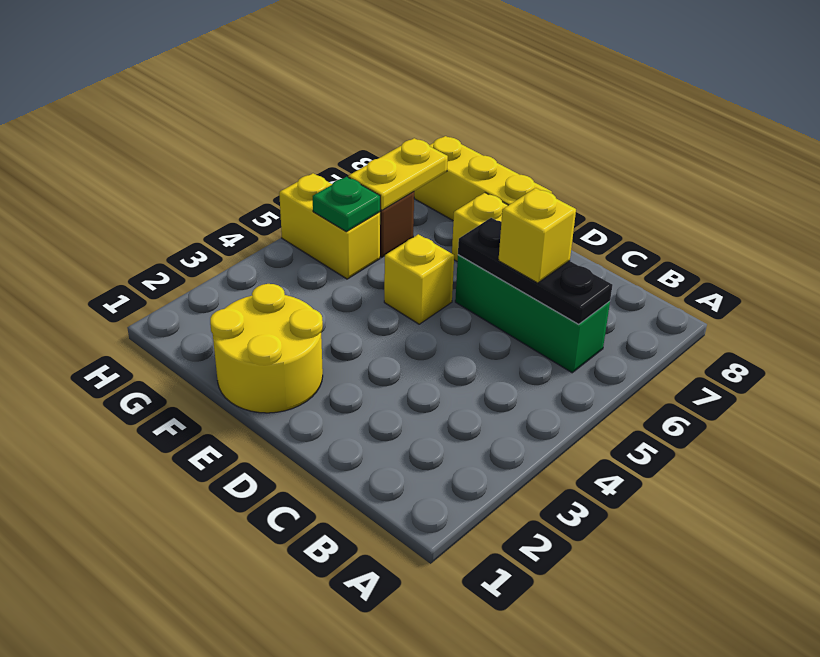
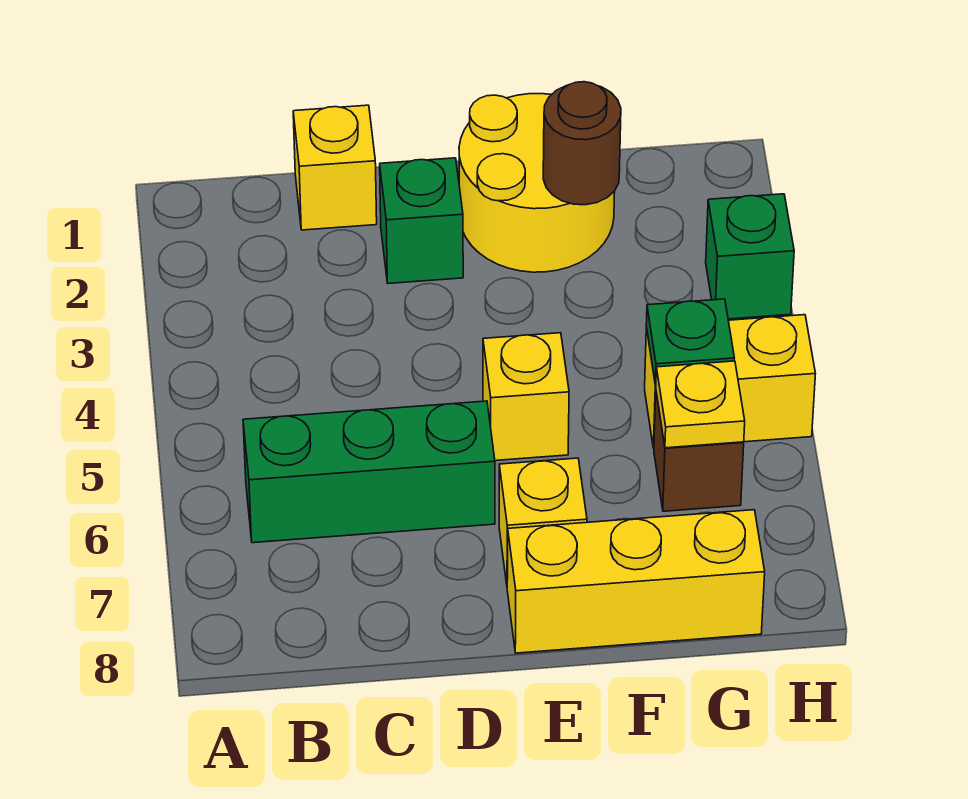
black 1x3 plate [458,218,613,324] -> none
yellow 1x1 brick [498,188,576,283] -> yellow 1x1 brick moved to [293,105,377,230]
none -> green 1x1 brick [380,158,463,284]
none -> brown 1x1 round brick [543,82,621,205]
yellow 1x2 plate [348,138,448,210] -> yellow 1x1 plate [656,361,745,448]
none -> green 1x1 brick [706,194,794,319]

